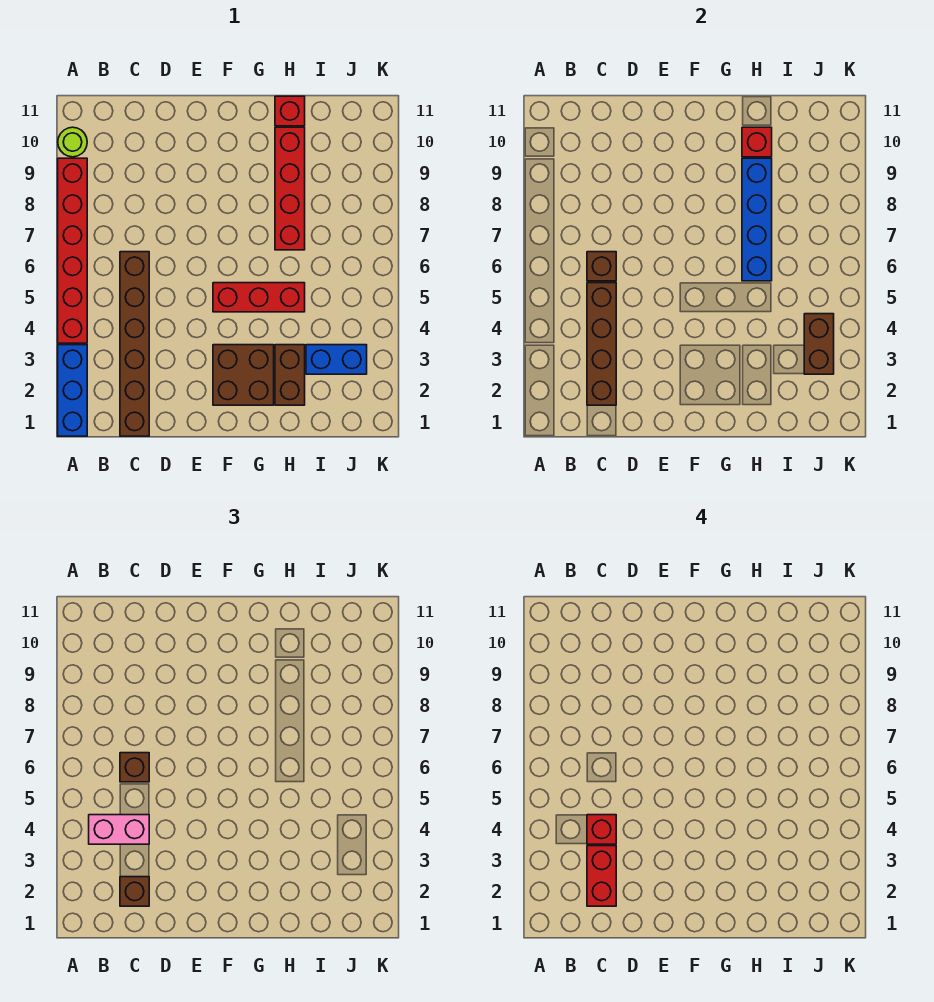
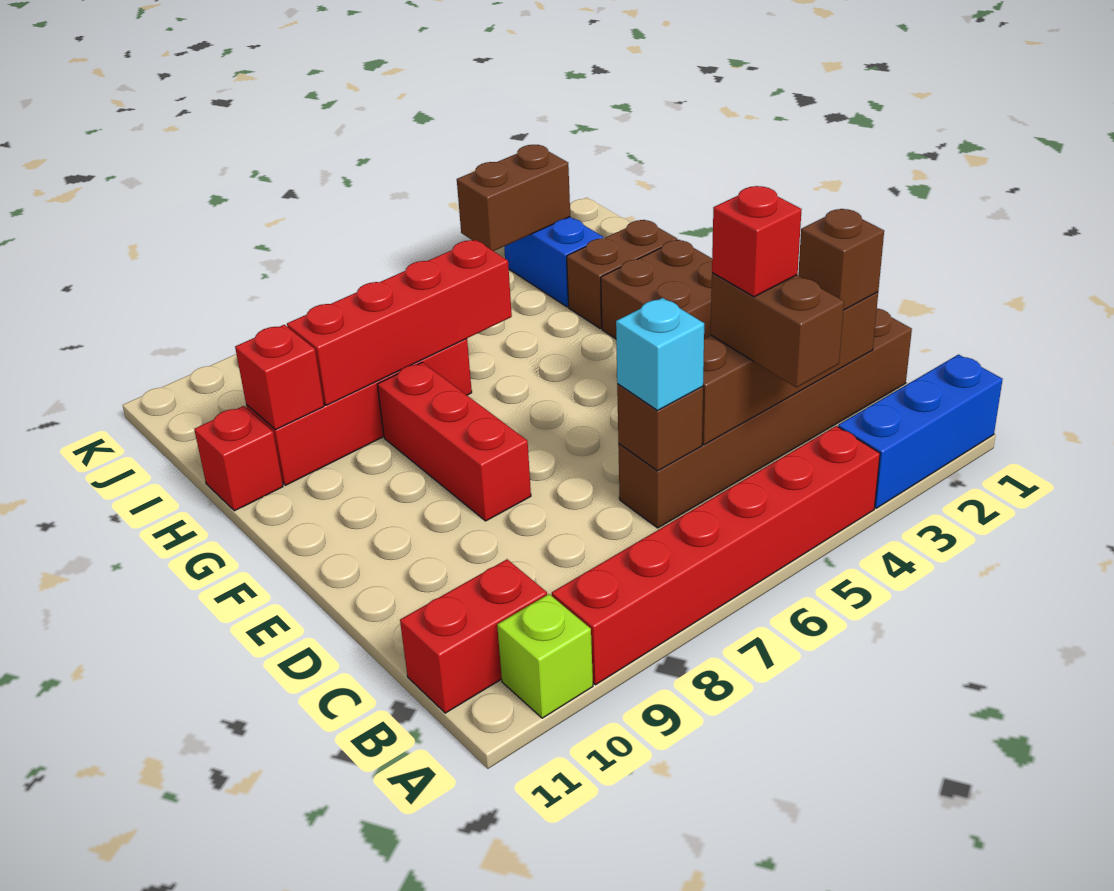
lime 1x1 round brick [58,127,87,157] -> lime 1x1 brick [497,594,593,718]
pink 1x2 brick [89,815,149,844] -> brown 1x2 brick [711,273,844,388]
red 1x2 brick [587,846,616,906] -> red 1x2 brick moved to [400,559,547,713]
brown 1x1 brick [120,753,149,782] -> cyan 1x1 brick [616,298,704,410]
red 1x3 brick [213,283,305,312] -> red 1x3 brick moved to [377,362,531,521]
blue 1x4 brick [742,158,772,281] -> red 1x4 brick [287,240,512,405]

